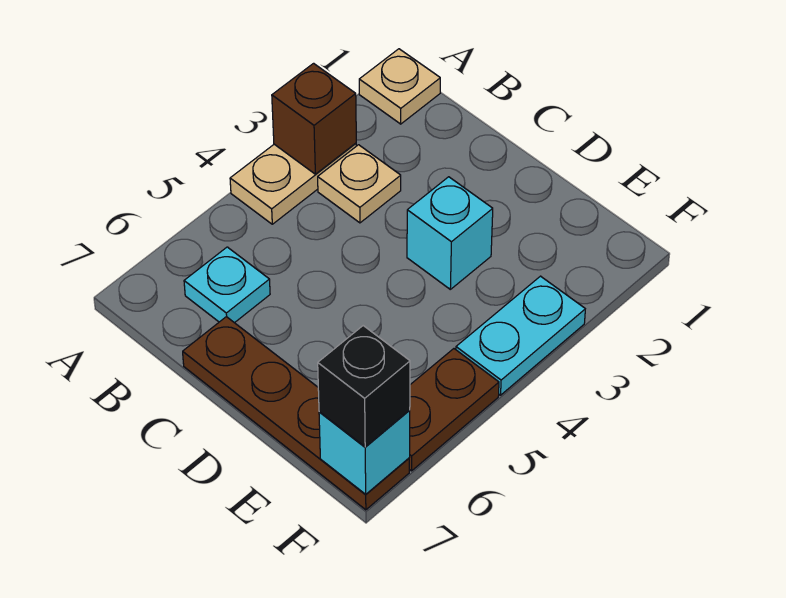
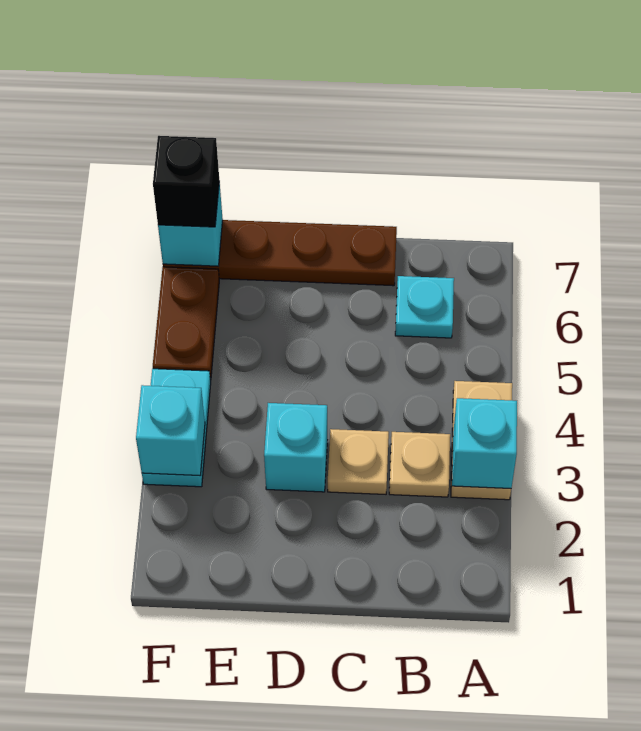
tan 1x1 plate [359,49,440,124] -> tan 1x1 plate moved to [328,429,389,494]
brown 1x1 brick [272,63,356,174] -> cyan 1x1 brick [452,398,517,488]
none -> cyan 1x1 brick [136,385,205,476]

